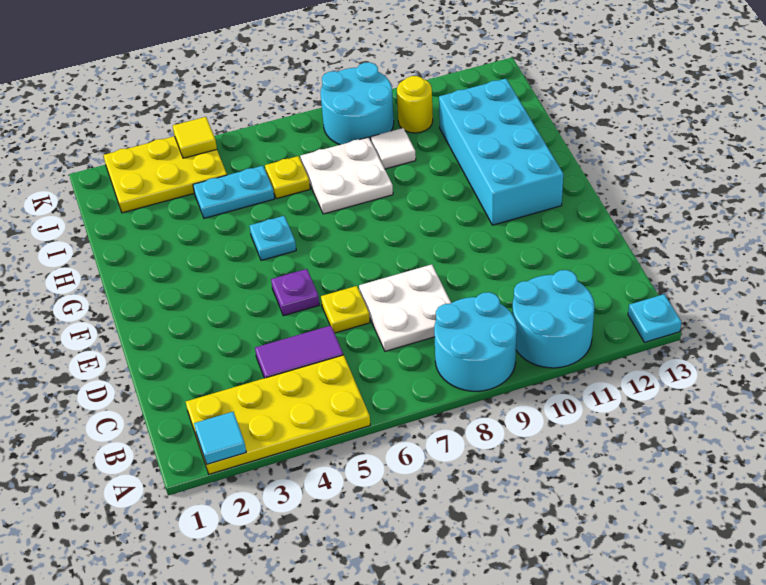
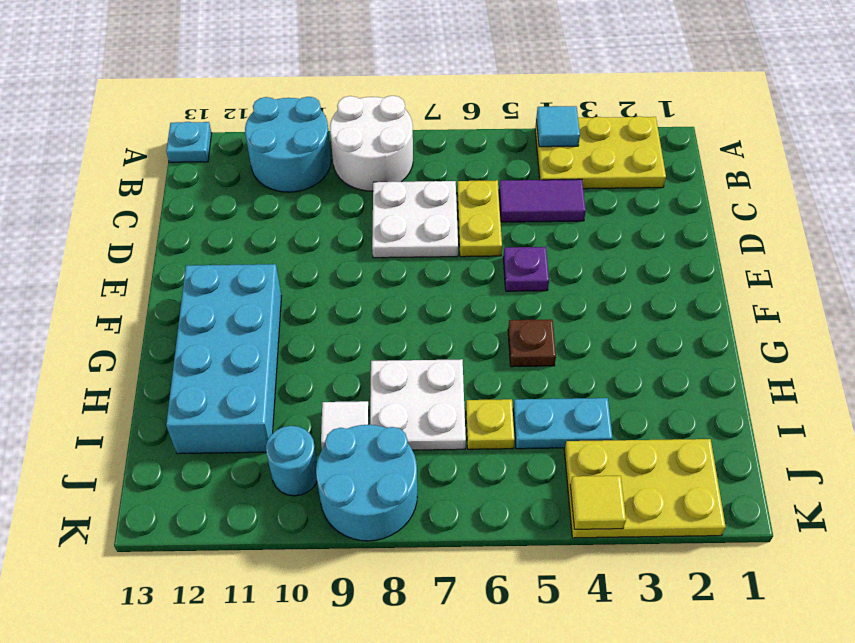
yellow 2x4 plate [186,355,370,474] -> yellow 2x3 plate [535,116,666,189]
cyan 1x1 tile [194,412,246,464] -> cyan 1x1 tile moved to [536,106,580,147]
cyan 2x2 round brick [434,292,517,391] -> white 2x2 round brick [330,96,413,191]
yellow 1x1 plate [321,286,370,333] -> yellow 1x2 plate [457,180,502,257]
cyan 1x1 plate [250,216,296,260] -> brown 1x1 plate [508,319,556,367]
yellow 1x1 round brick [397,76,433,133] -> cyan 1x1 round brick [266,426,317,496]

